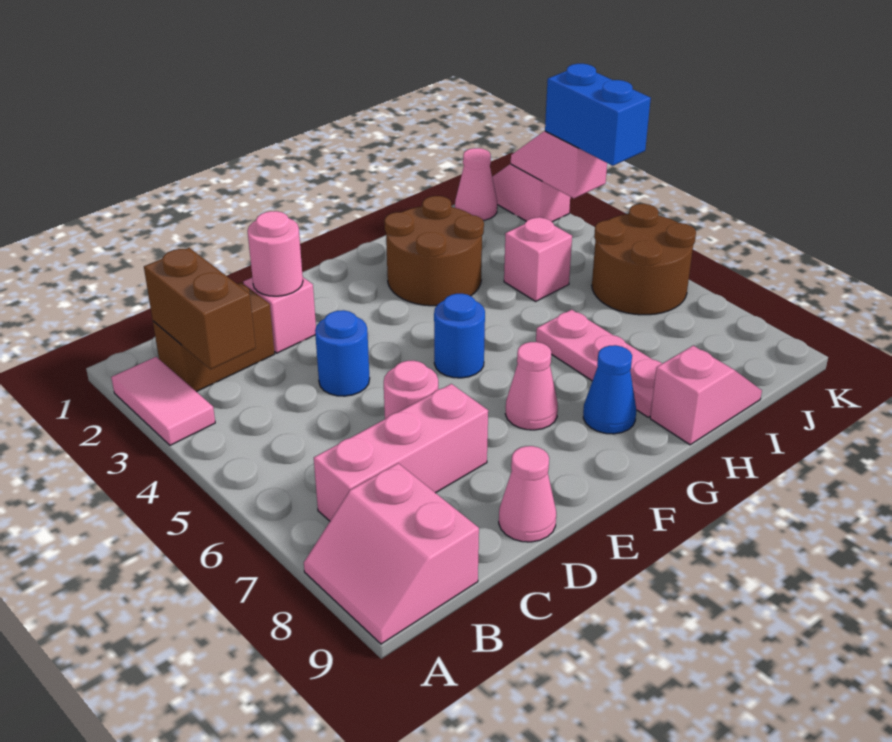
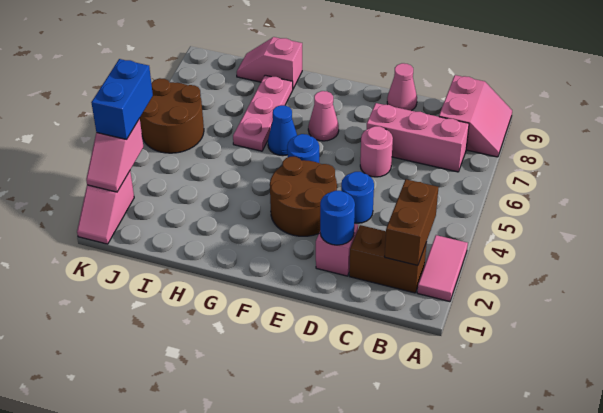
pink 1x1 round brick [247,211,303,296] -> blue 1x1 round brick [320,191,355,245]
brown 2x2 round brick [384,196,484,306] -> brown 2x2 round brick moved to [270,157,337,236]
blue 1x1 cone [583,345,636,434] -> blue 1x1 cone moved to [268,105,297,156]
pink 1x1 brick [504,217,572,301] -> none
pink 1x1 cone [455,148,497,221] -> none

